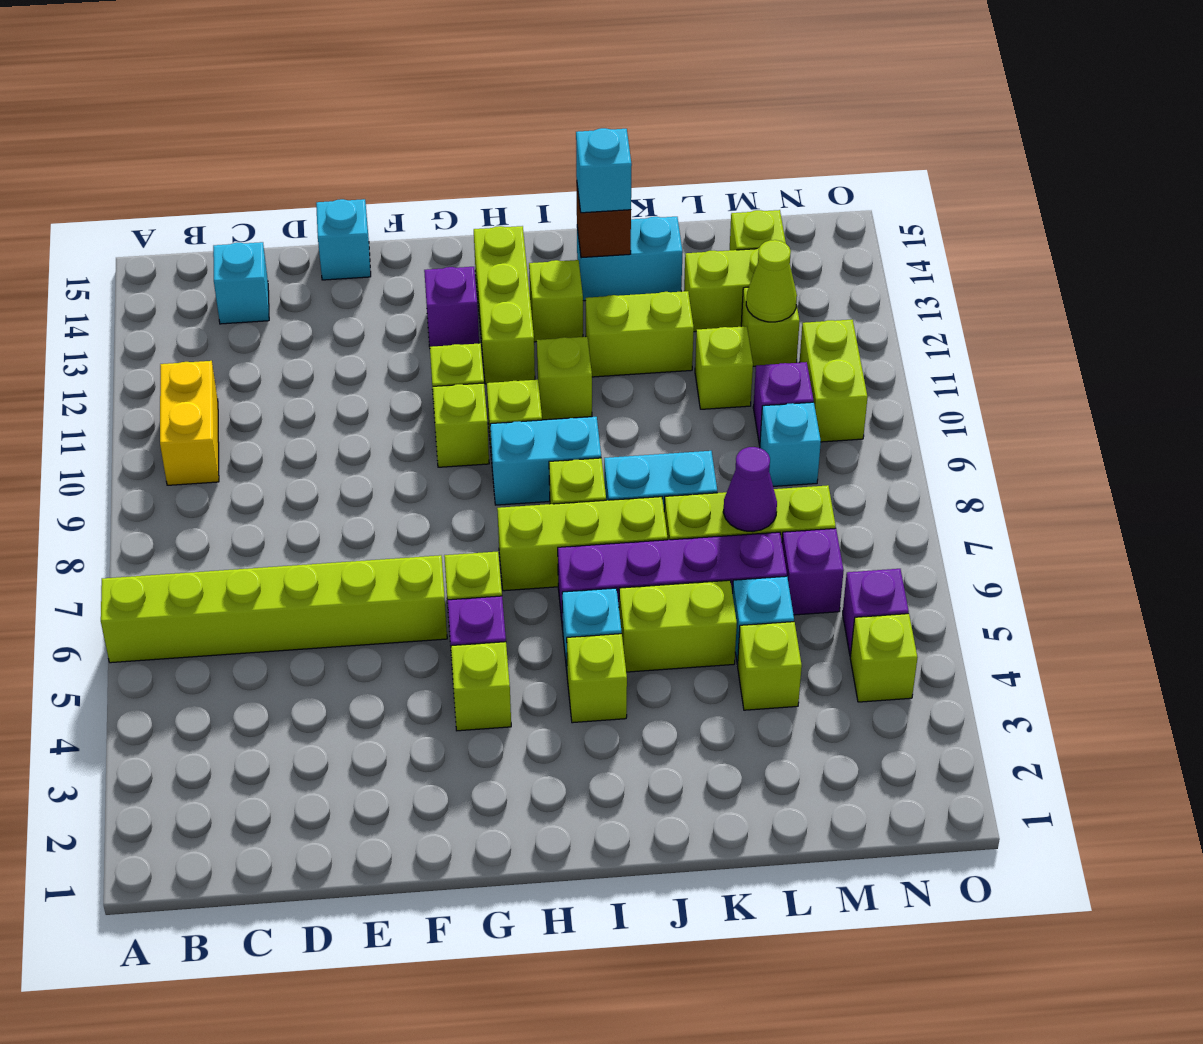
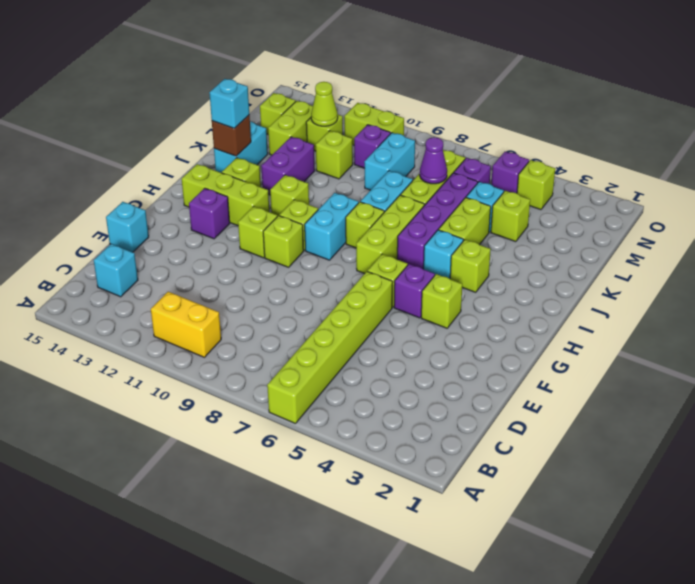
lime 1x2 brick [586,291,694,377] -> purple 1x2 brick [261,137,315,195]
cyan 1x1 brick [760,402,821,486] -> cyan 1x2 brick [364,133,415,190]

